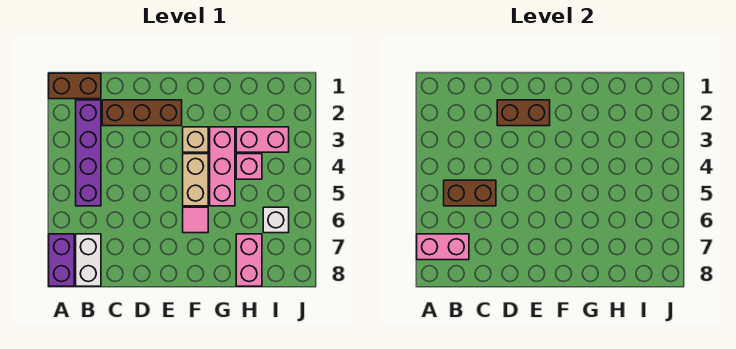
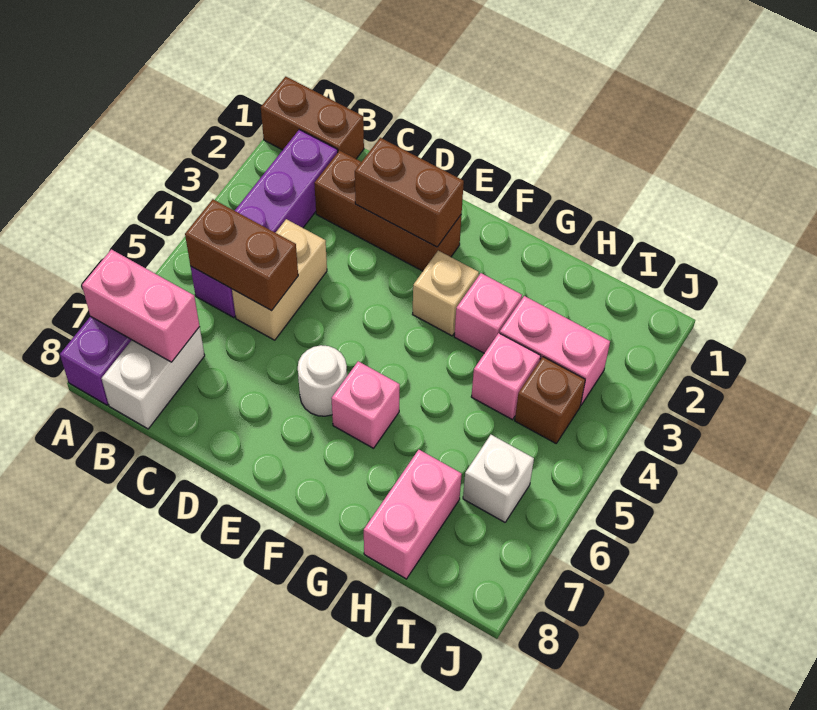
none -> white 1x1 round brick [298,345,347,416]
tan 1x2 brick [183,154,208,206] -> tan 1x2 brick moved to [232,219,327,340]
pink 1x1 tile [183,207,208,233] -> pink 1x1 brick [332,361,400,448]
pink 1x3 brick [210,127,235,206] -> pink 1x1 brick [454,273,522,353]
none -> brown 1x1 brick [515,357,585,443]

